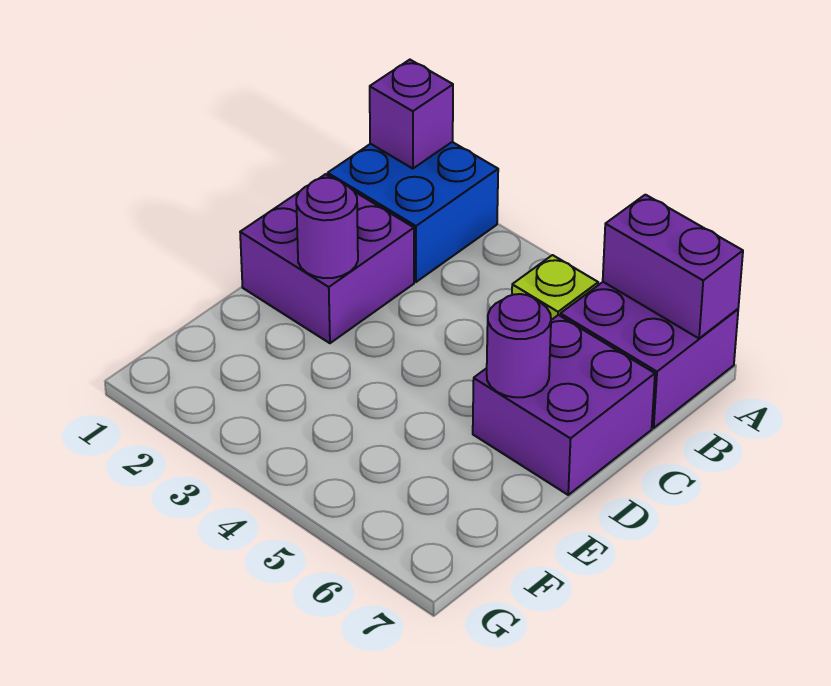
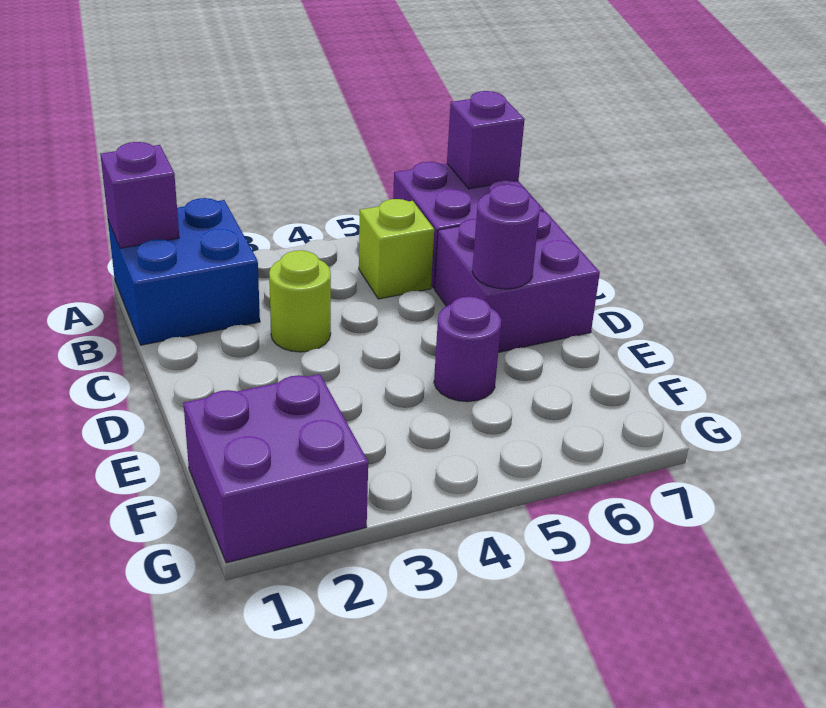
purple 1x2 brick [603,195,743,338] -> purple 1x1 brick [447,91,525,189]
purple 2x2 brick [240,174,414,343] -> purple 2x2 brick moved to [183,374,368,563]
none -> lime 1x1 round brick [269,250,331,352]
purple 1x1 round brick [296,178,358,278] -> purple 1x1 round brick moved to [434,296,501,402]

